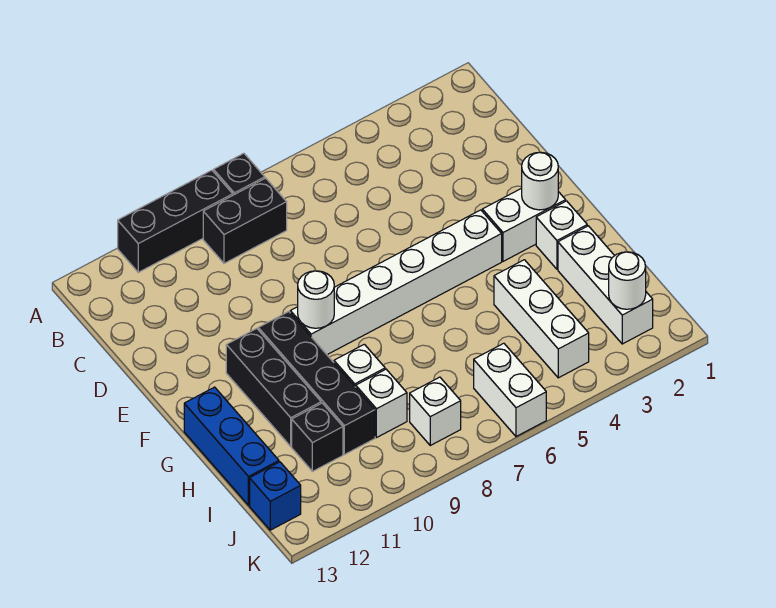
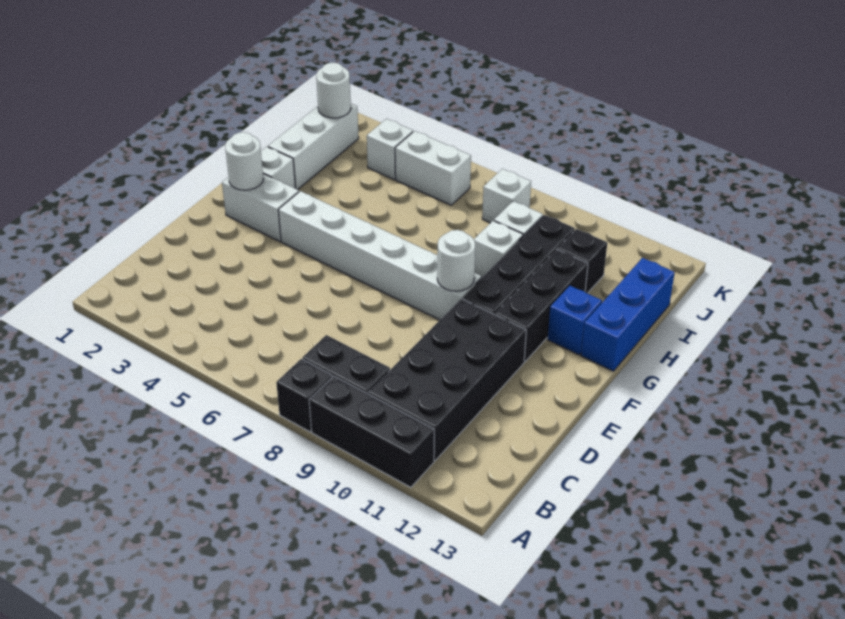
none -> black 2x4 brick [368,299,526,460]
white 1x3 brick [494,260,589,378] -> white 1x1 brick [367,119,413,179]
white 1x2 brick [474,343,546,437] -> white 1x2 brick turned to [395,131,471,205]
blue 1x1 brick [250,462,301,530] -> blue 1x1 brick moved to [548,286,602,355]

